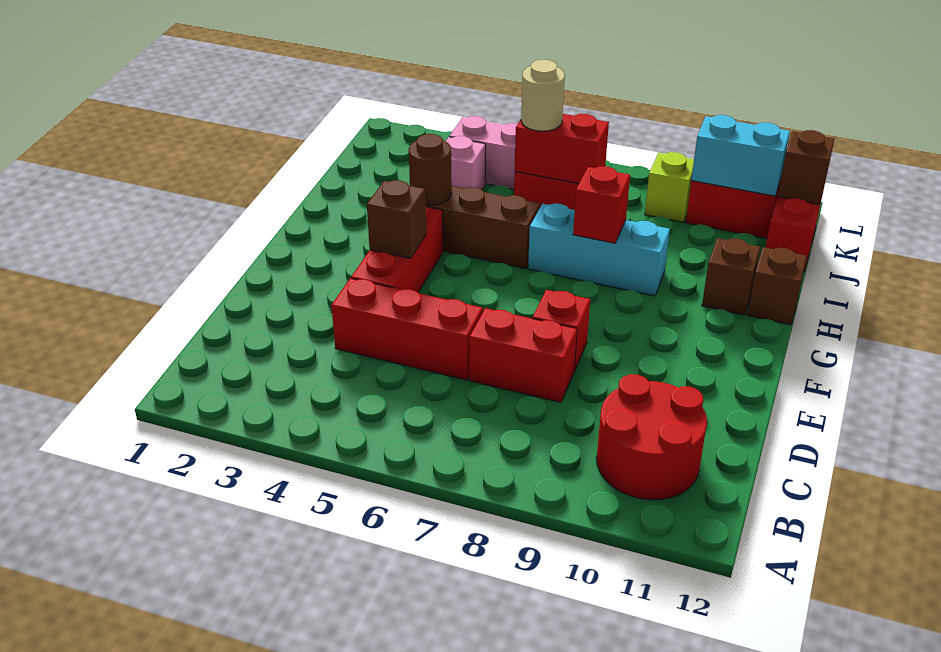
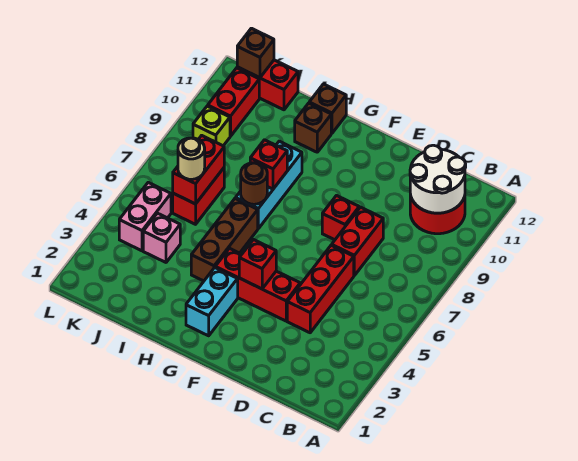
none -> white 2x2 round brick [410,145,466,213]
brown 1x1 brick [367,180,426,258] -> red 1x1 brick [239,240,276,289]
brown 1x1 round brick [409,134,452,205] -> brown 1x1 round brick moved to [241,163,267,204]
cyan 1x2 brick [691,115,790,196] -> cyan 1x2 brick moved to [186,268,238,336]

